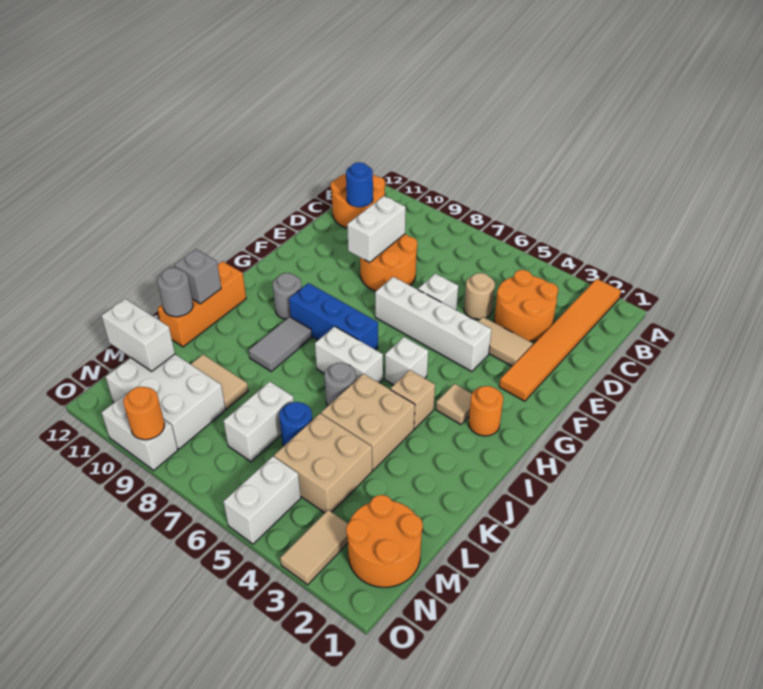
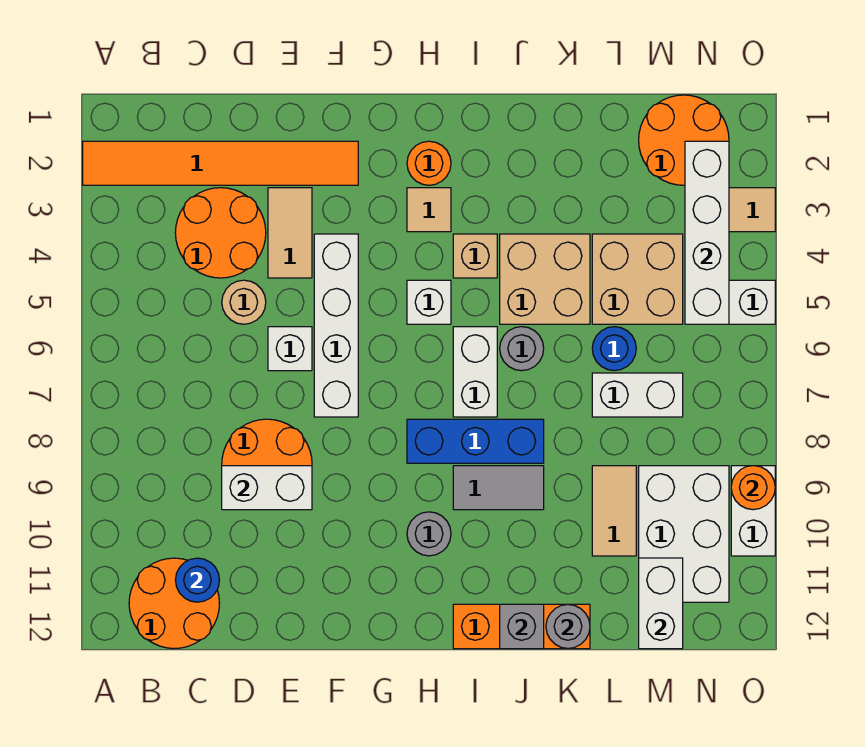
blue 1x3 brick [289,283,378,350] -> blue 1x3 brick turned to [407,419,544,463]
none -> white 1x4 brick [685,141,729,324]

